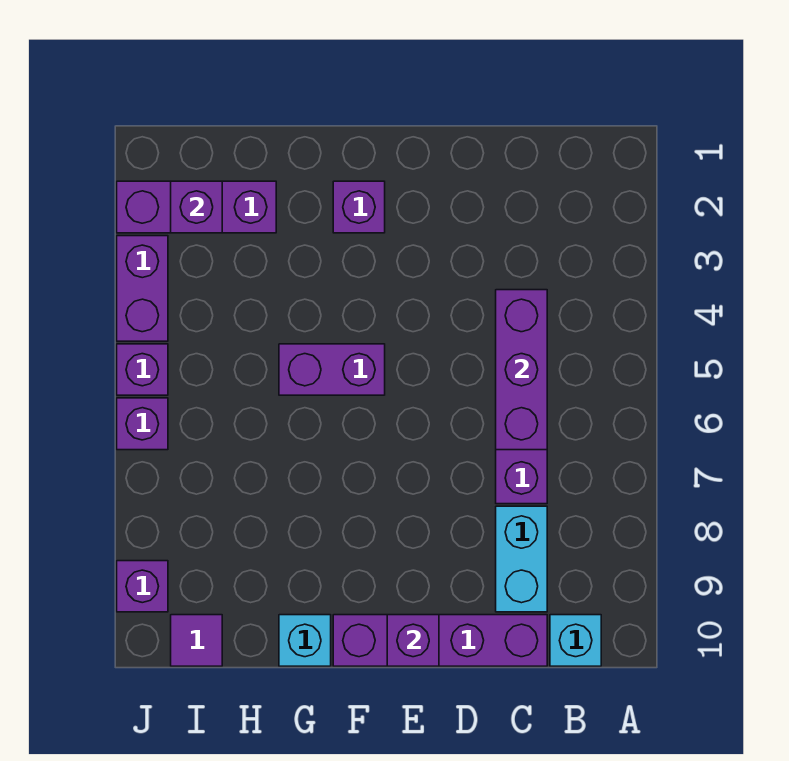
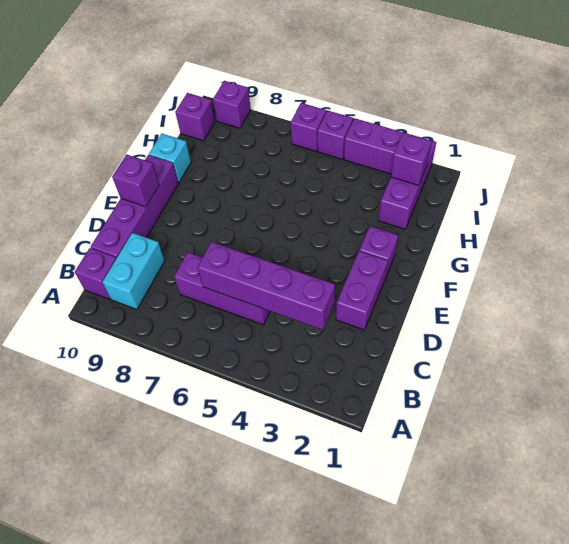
cyan 1x1 brick [550,615,601,666] -> purple 1x1 brick [75,248,116,299]
purple 1x3 brick [496,290,547,450] -> purple 1x4 brick [197,242,335,330]
cyan 1x2 brick [496,506,547,612] -> cyan 1x2 brick turned to [102,233,165,309]
purple 1x2 brick [279,344,385,395] -> purple 1x2 brick moved to [336,251,388,330]
purple 1x1 tile [171,615,222,666] -> purple 1x1 brick [175,93,215,141]

